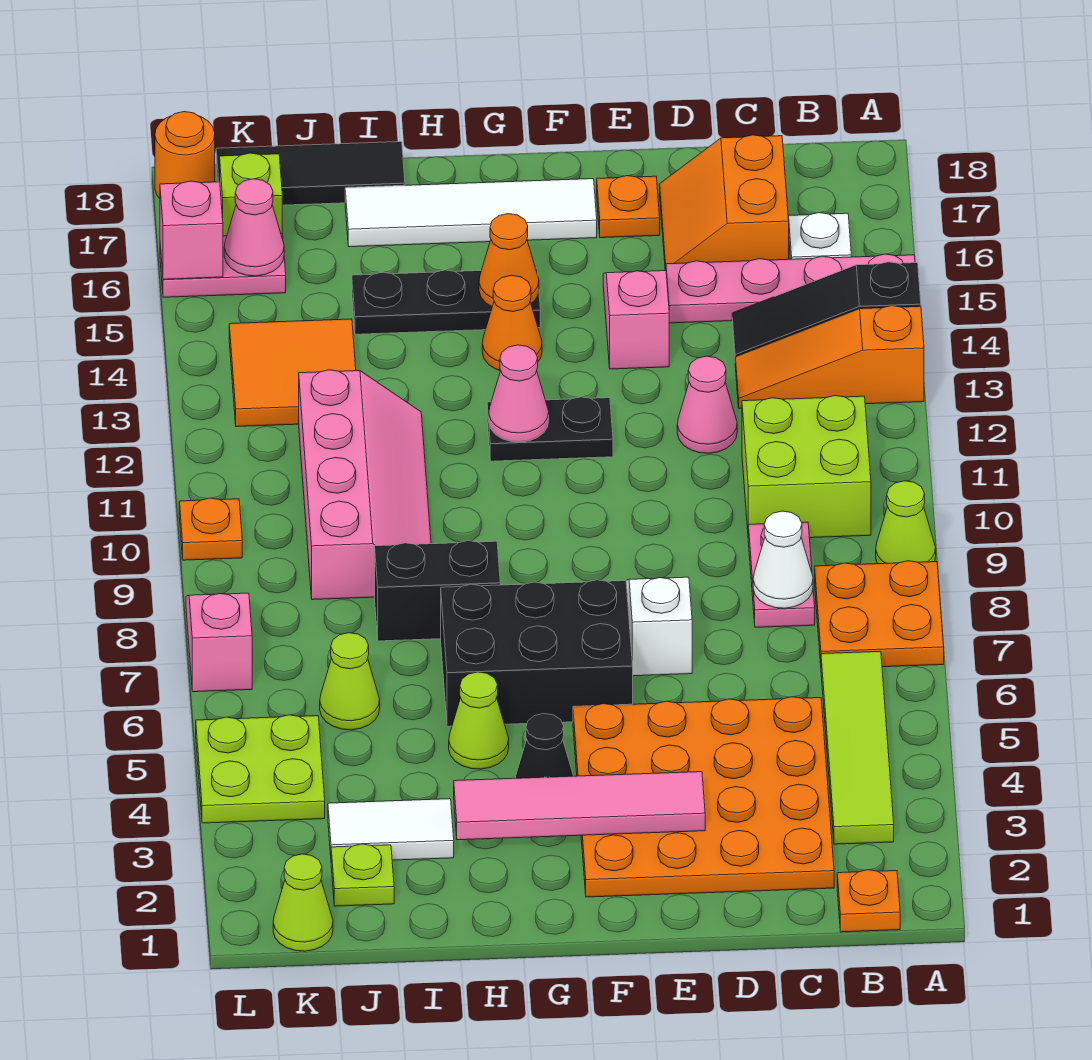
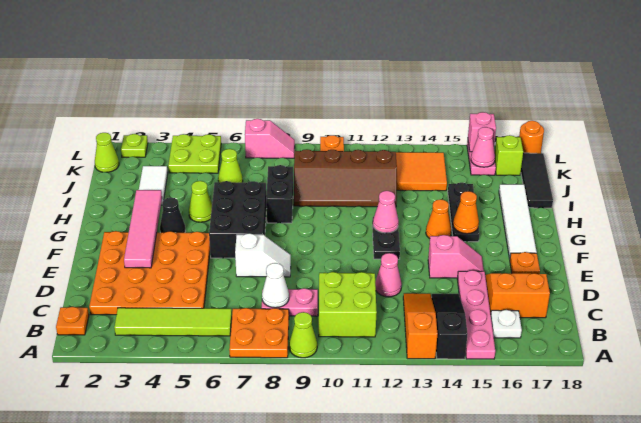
pink 2x4 slope [299,370,431,600] -> brown 2x4 slope [294,149,397,207]
lime 1x1 plate [331,844,394,906] -> lime 1x1 plate moved to [121,134,148,157]

